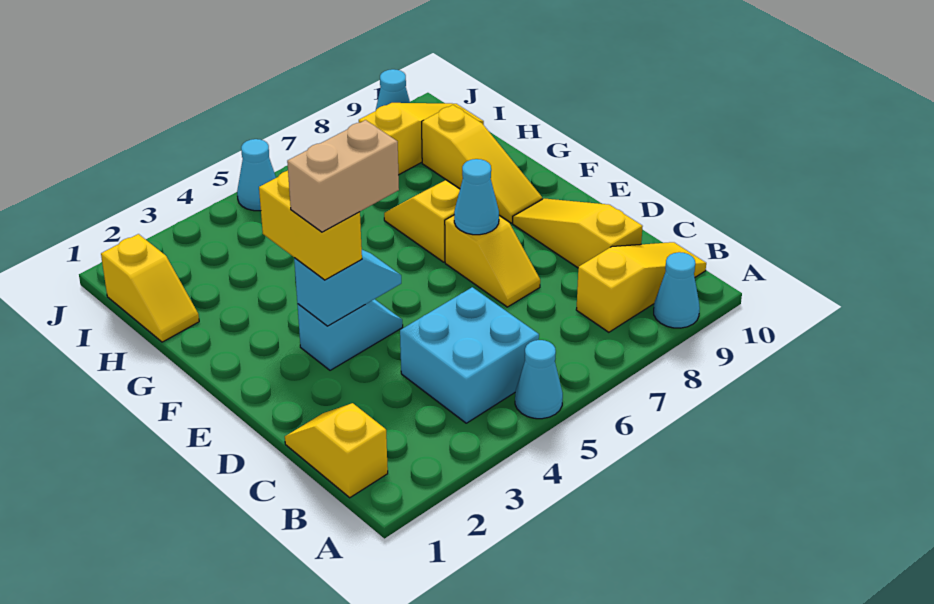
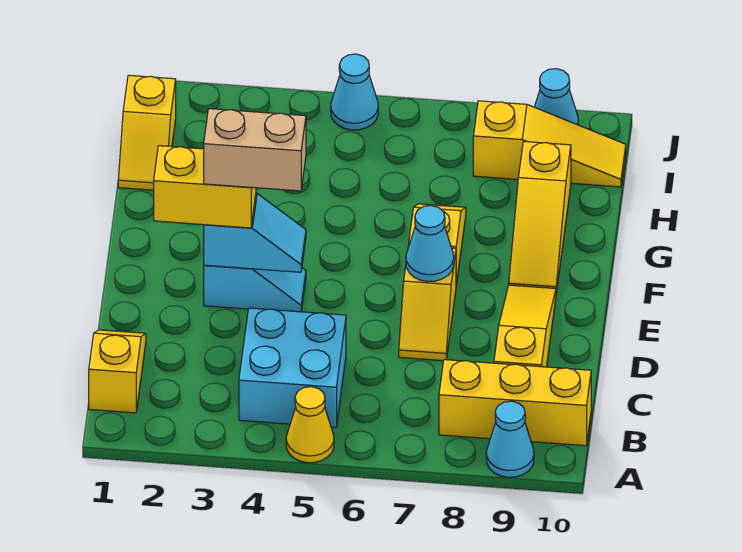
cyan 1x1 cone [515,340,563,419] -> yellow 1x1 cone [286,387,334,463]
yellow 1x3 slope [576,242,706,332] -> yellow 1x3 brick [439,359,591,446]
yellow 1x2 brick [259,171,362,280] -> yellow 1x2 brick turned to [154,146,256,228]

